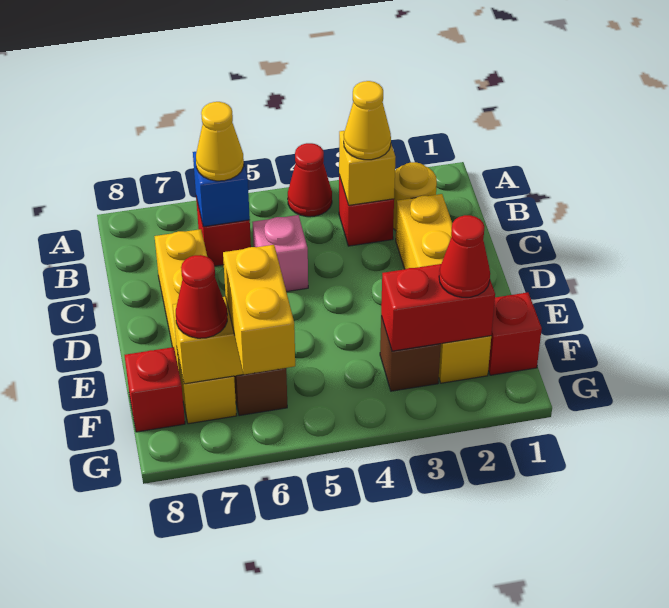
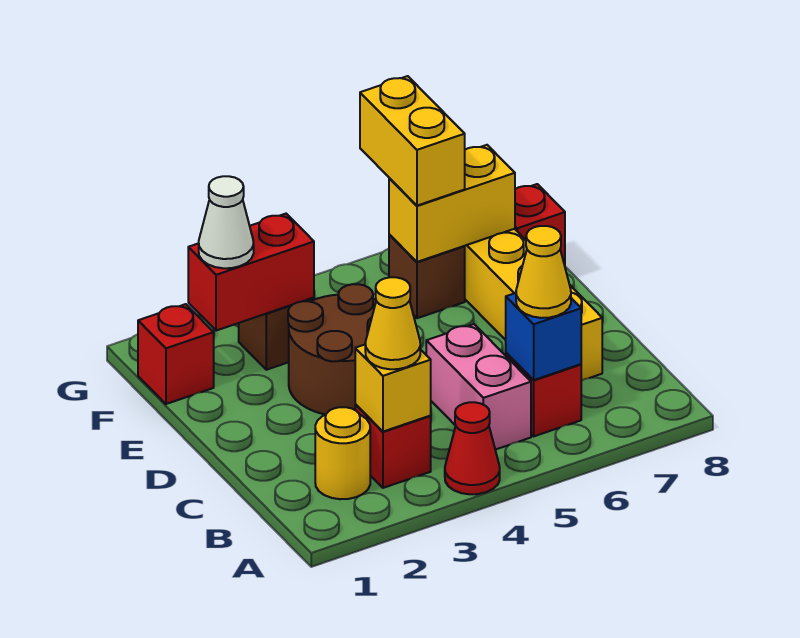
yellow 1x4 brick [396,194,491,383] -> none
pink 1x1 brick [253,215,308,292] -> pink 1x2 brick [426,324,531,450]
none -> brown 2x2 round brick [288,284,376,415]
red 1x1 cone [439,215,490,297] -> white 1x1 cone [199,176,254,268]
red 1x1 cone [176,255,227,338] -> none

